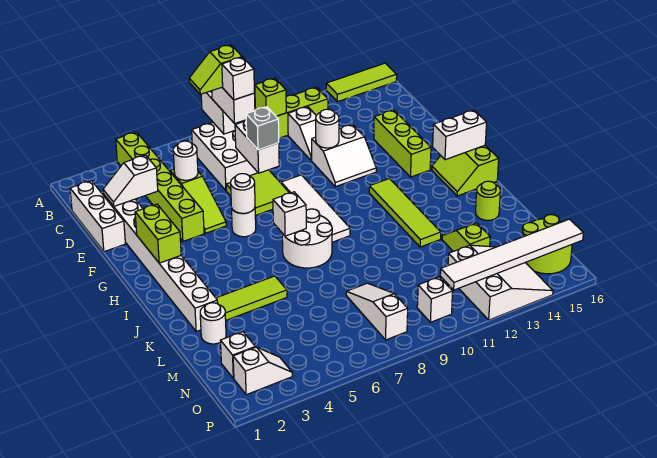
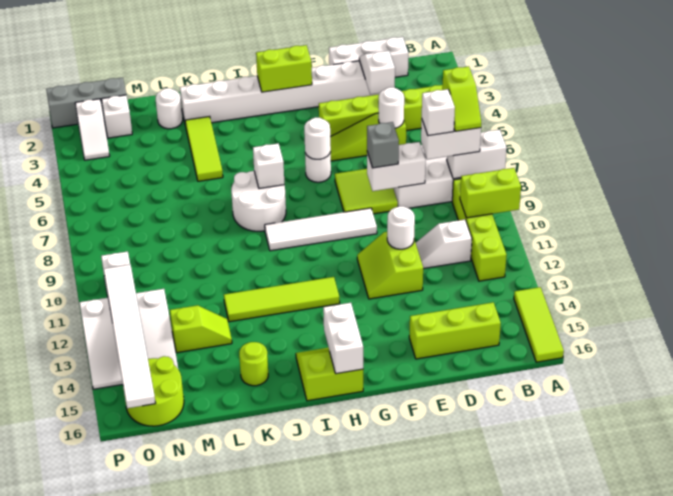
lime 1x2 slope [189,45,242,94] -> lime 1x2 slope turned to [442,66,481,131]
lime 1x1 brick [255,78,286,116] -> lime 1x2 brick [460,168,521,218]
white 2x2 slope [312,124,376,187] -> lime 2x2 slope [357,232,423,299]
lime 1x3 brick [374,110,431,177] -> lime 1x3 brick moved to [409,302,501,359]
white 1x3 slope [346,283,408,340] -> none
none -> grey 1x3 brick [46,78,126,128]

